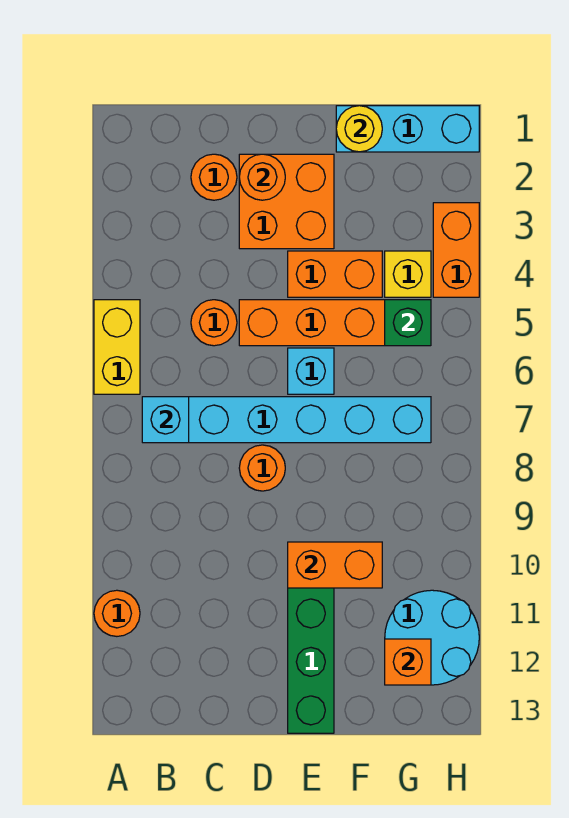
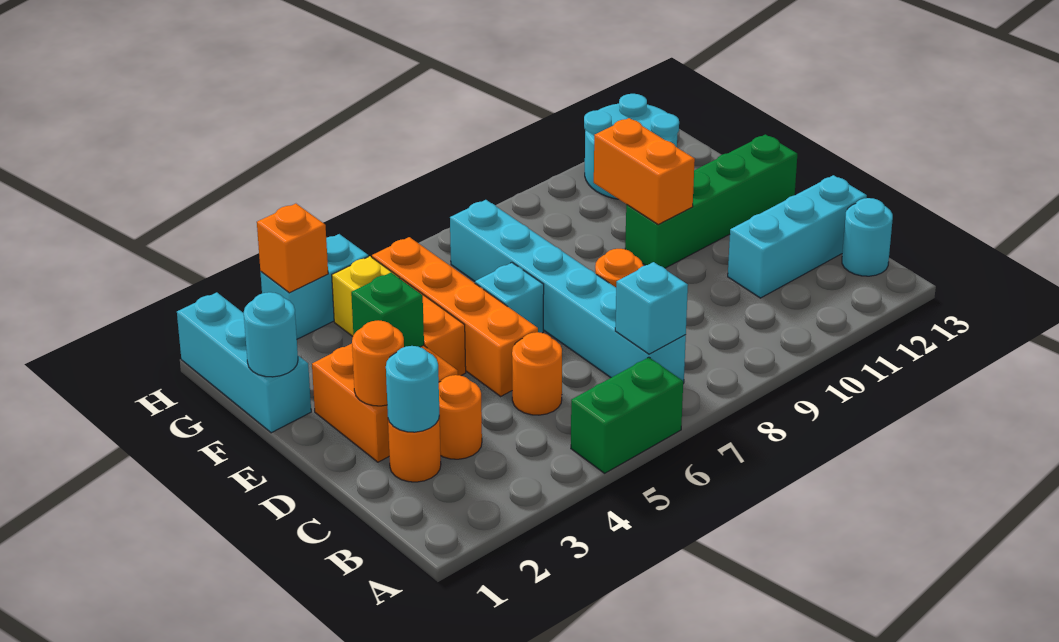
yellow 1x2 brick [94,300,140,394] -> green 1x2 brick [571,357,683,473]
orange 1x1 round brick [94,590,140,636] -> orange 1x1 round brick moved to [439,375,482,459]
none -> cyan 1x1 round brick [842,198,893,276]
none -> cyan 1x1 round brick [386,346,439,432]
none -> cyan 1x3 brick [728,175,867,298]
yellow 1x1 round brick [336,106,382,152] -> cyan 1x1 round brick [244,292,298,377]
green 1x1 brick [385,300,431,346] -> green 1x1 brick moved to [351,273,424,347]
orange 1x1 brick [385,639,431,685] -> orange 1x1 brick moved to [257,204,328,293]
orange 1x2 brick [433,203,479,297] -> cyan 1x2 brick [260,234,368,339]

